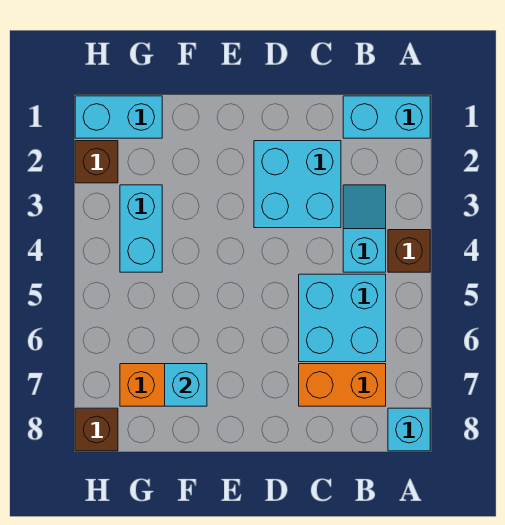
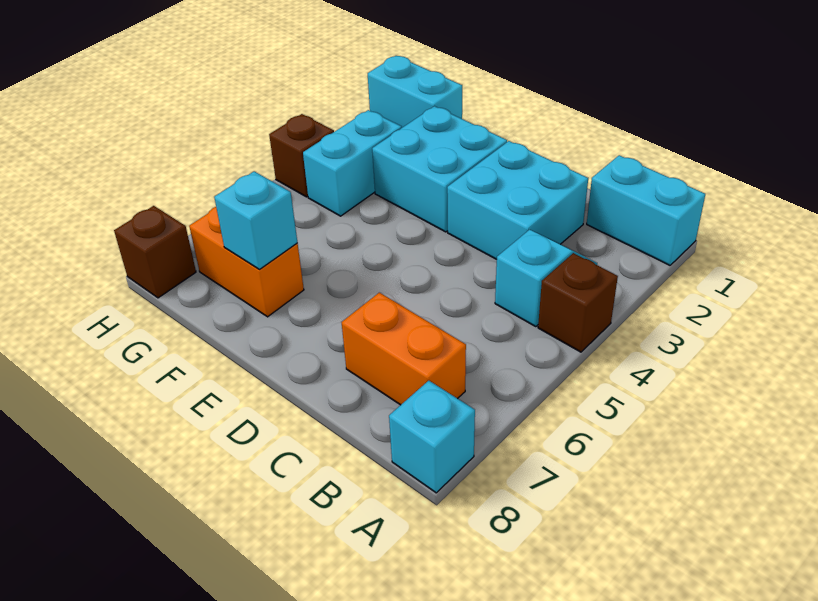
cyan 2x2 brick [299,274,386,362] -> cyan 2x2 brick moved to [372,106,507,232]
brown 1x1 brick [75,141,118,183] -> brown 1x1 brick moved to [269,114,334,197]

